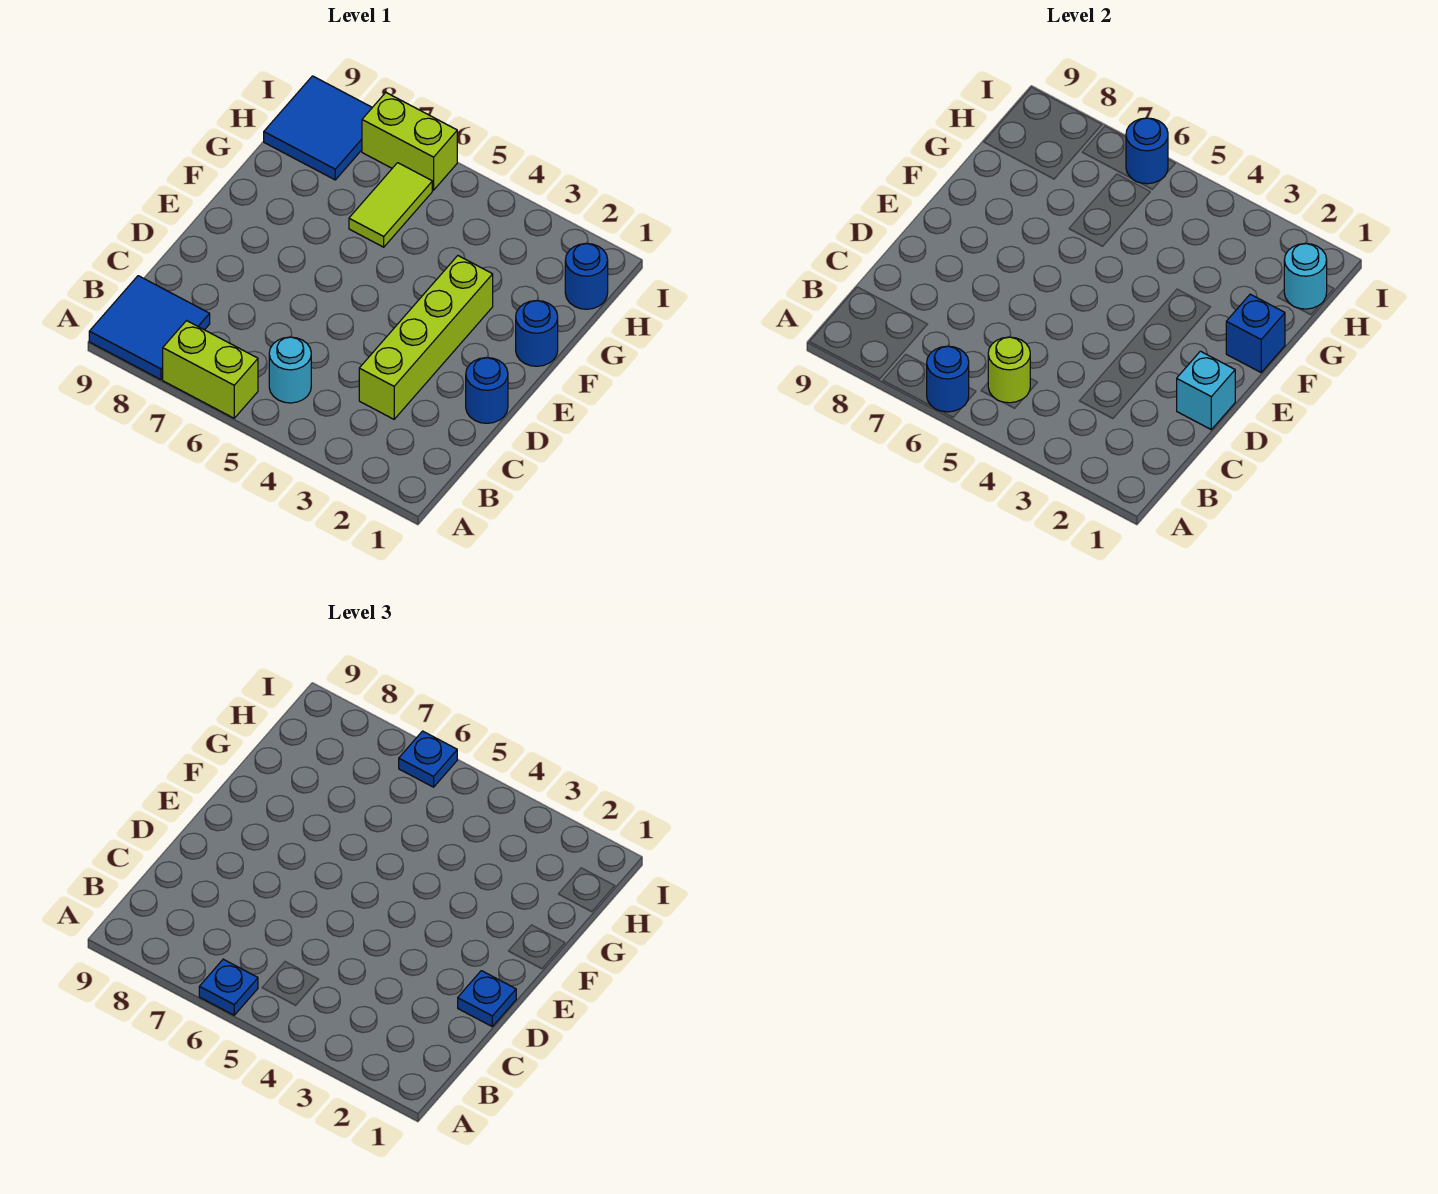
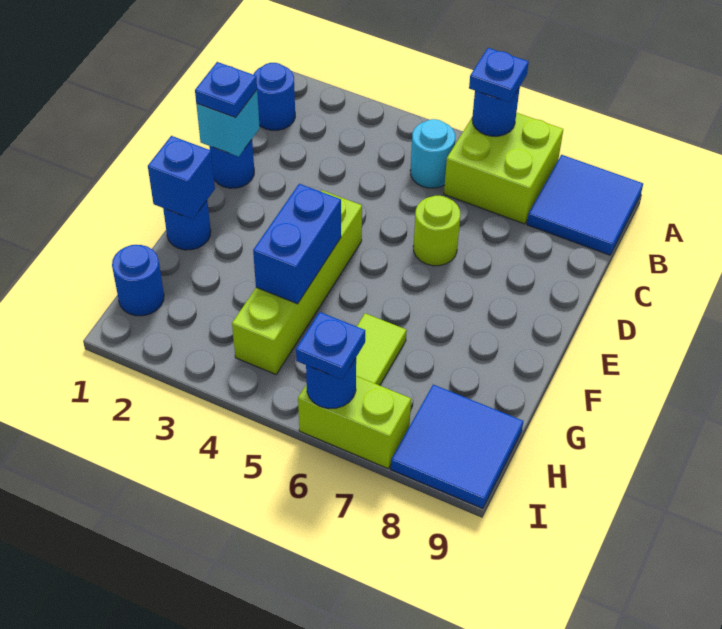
lime 1x2 brick [163,321,258,418] -> lime 2x2 brick [444,113,563,224]
none -> blue 1x1 round brick [253,63,295,130]
lime 1x1 round brick [988,337,1030,403] -> lime 1x1 round brick moved to [413,196,460,266]
lime 1x4 brick [359,256,493,419] -> lime 1x4 brick moved to [232,190,362,374]
none -> blue 1x2 brick [253,184,341,304]
cyan 1x1 round brick [1284,244,1327,309] -> none

